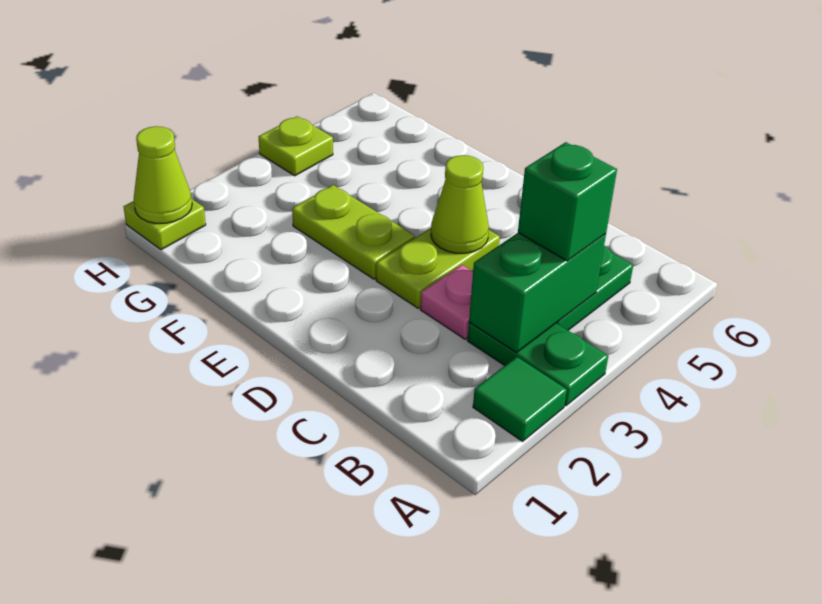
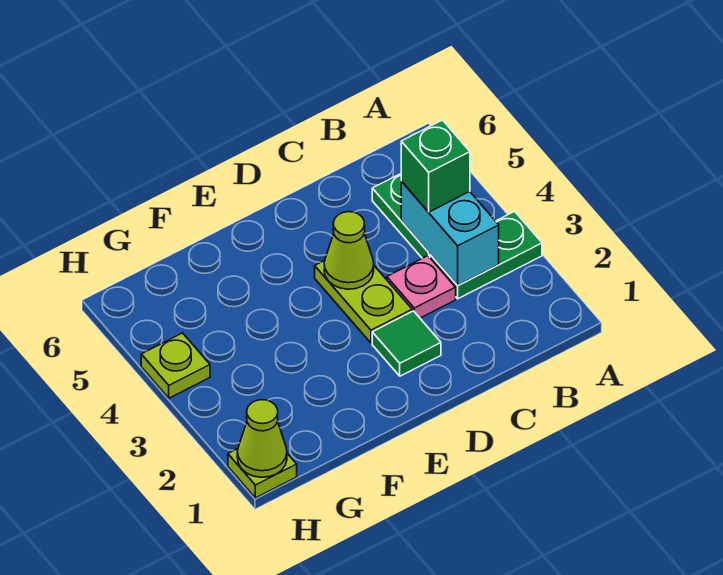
green 1x1 tile [473,357,567,441] -> green 1x1 tile moved to [372,311,441,376]
green 1x2 brick [469,233,606,353] -> cyan 1x2 brick [401,181,499,286]
lime 1x2 plate [292,185,415,279] -> none

